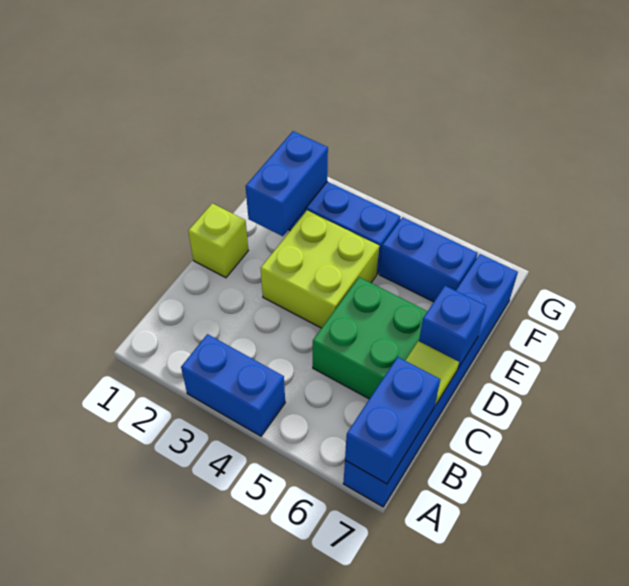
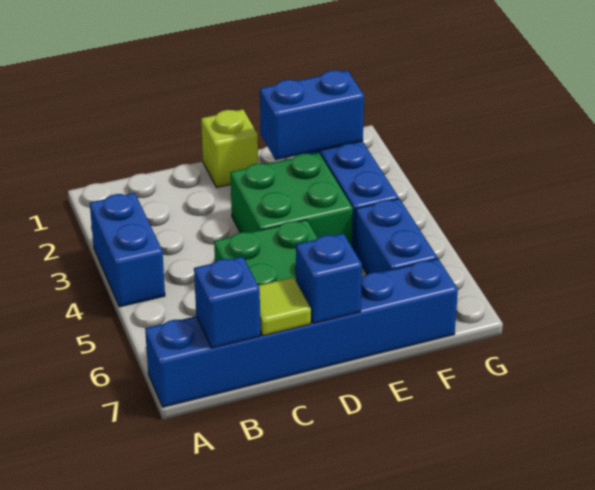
blue 1x2 brick [345,357,440,484] -> blue 1x1 brick [194,257,260,348]
lime 2x2 brick [261,211,379,328] -> green 2x2 brick [231,153,353,246]

